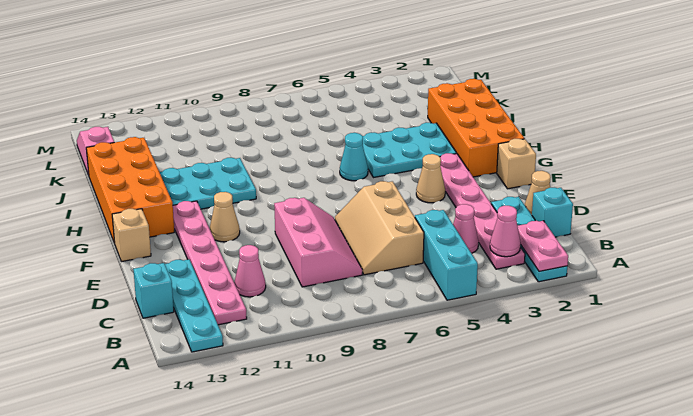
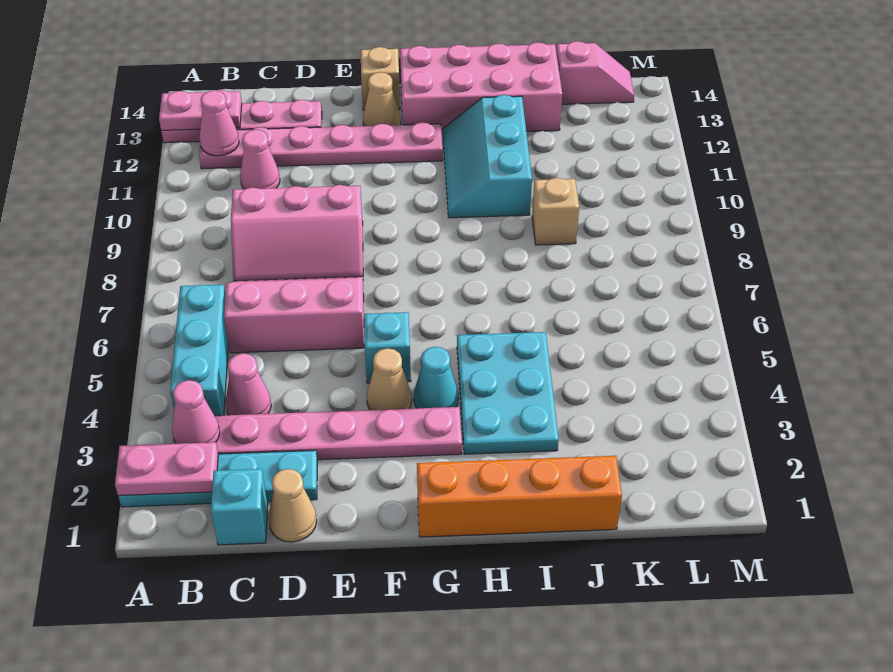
cyan 1x3 brick [415,210,478,300] -> cyan 1x3 brick turned to [170,285,229,416]
cyan 1x4 plate [165,259,223,352] -> pink 1x4 plate [161,100,322,143]
none -> pink 1x2 plate [159,90,242,131]
none -> pink 1x1 cone [199,91,239,156]
tan 2x3 slope [335,181,424,275] -> pink 2x3 slope [224,277,364,353]
cyan 1x1 brick [133,263,174,318] -> cyan 1x1 brick moved to [364,312,411,383]
tan 1x1 brick [497,139,536,189] -> tan 1x1 brick moved to [532,178,579,245]
tan 1x1 cone [210,192,240,242] -> tan 1x1 cone moved to [363,72,401,126]
orange 2x4 brick [428,79,524,177] -> orange 1x4 brick [417,456,622,537]
orange 2x4 brick [86,137,174,243] -> pink 2x4 brick [400,42,562,134]
cyan 1x1 cone [340,133,368,181] -> cyan 1x1 cone moved to [414,347,458,408]
cyan 2x3 plate [160,158,256,209] -> cyan 2x3 slope [443,95,532,218]

